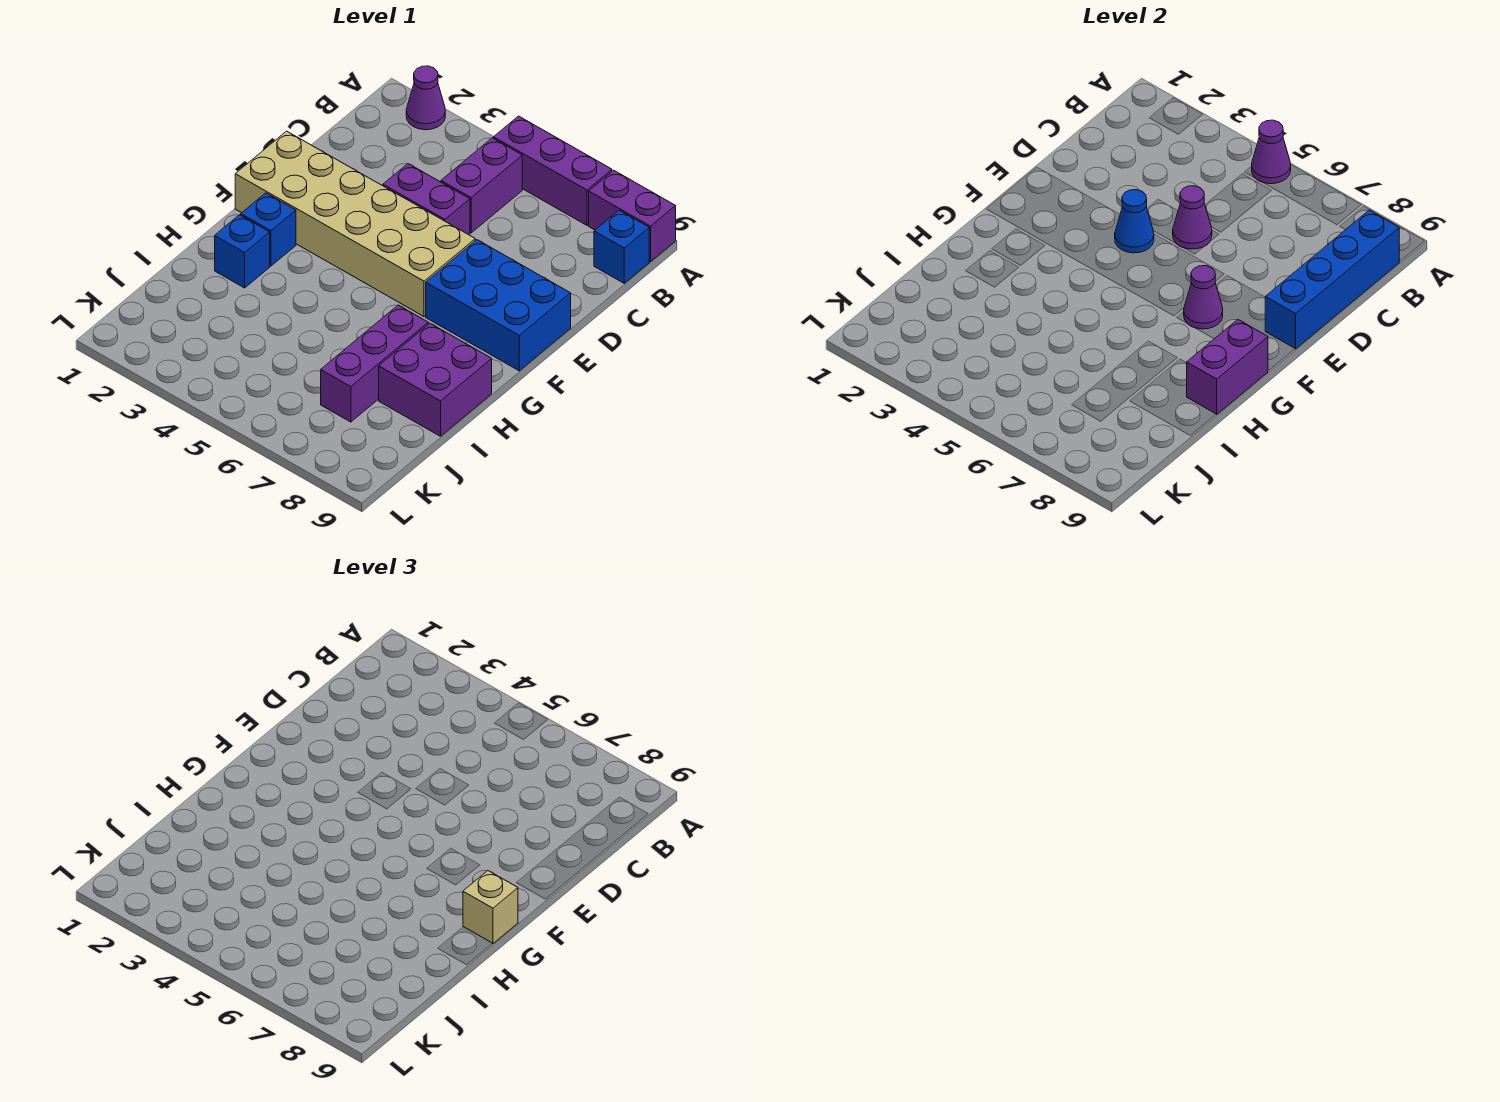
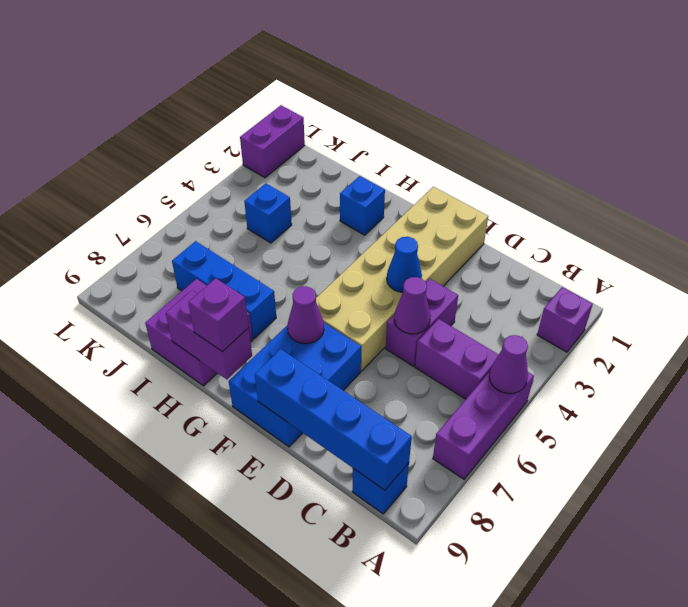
purple 1x1 cone [406,66,445,130] -> purple 1x1 brick [537,287,593,352]
purple 1x2 brick [589,170,676,262] -> purple 1x2 brick moved to [240,105,305,178]
blue 1x1 brick [241,193,296,266] -> blue 1x1 brick moved to [244,183,292,243]
tan 1x1 brick [463,871,518,944] -> purple 1x1 brick [188,278,249,352]
purple 1x3 brick [321,305,428,422] -> blue 1x3 brick [172,241,276,339]

